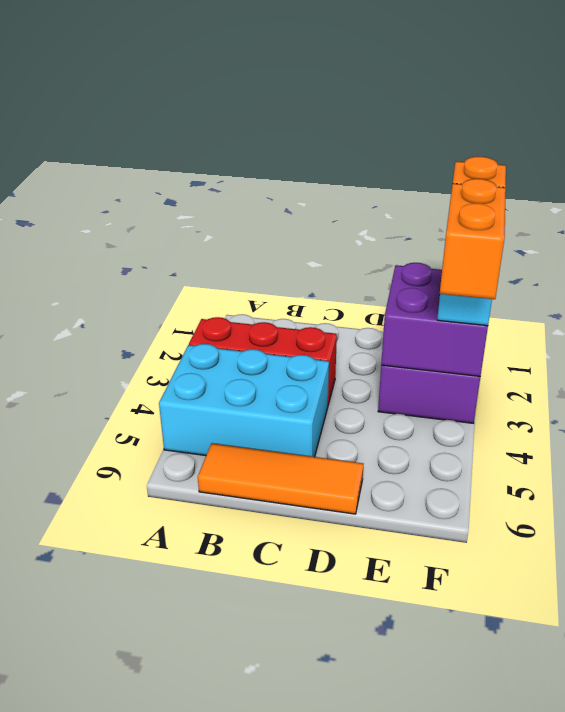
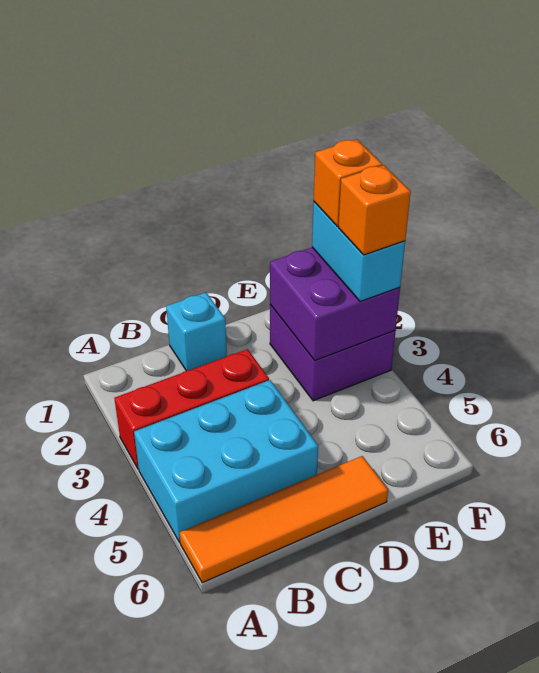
orange 1x3 tile [198,443,363,514] -> orange 1x4 tile [179,456,388,583]
none -> cyan 1x1 brick [166,292,227,371]
orange 1x2 brick [440,179,506,299] -> orange 1x1 brick [339,165,411,255]

